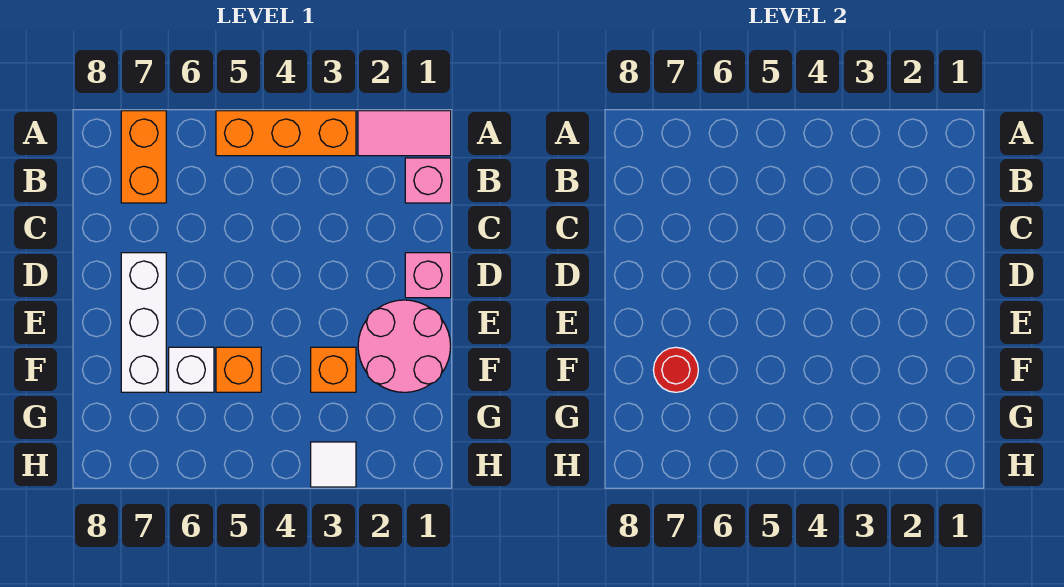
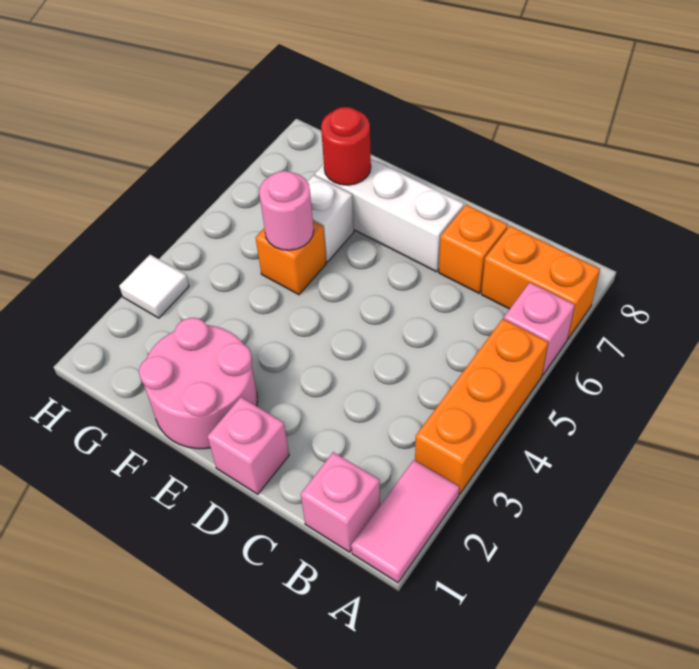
none -> pink 1x1 brick [504,283,575,375]
orange 1x1 brick [311,347,356,392] -> orange 1x1 brick moved to [439,205,508,293]
none -> pink 1x1 round brick [259,171,314,250]

